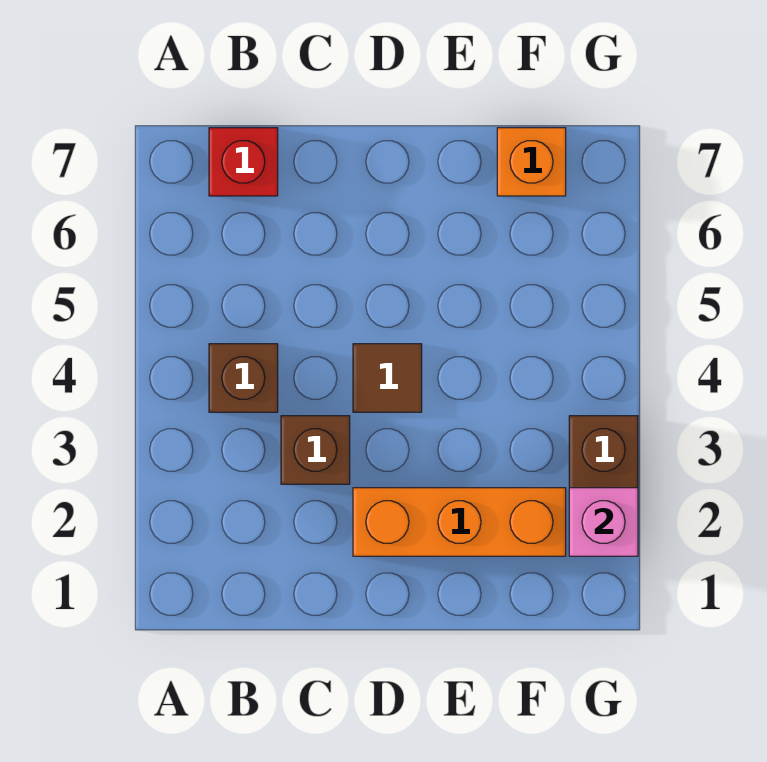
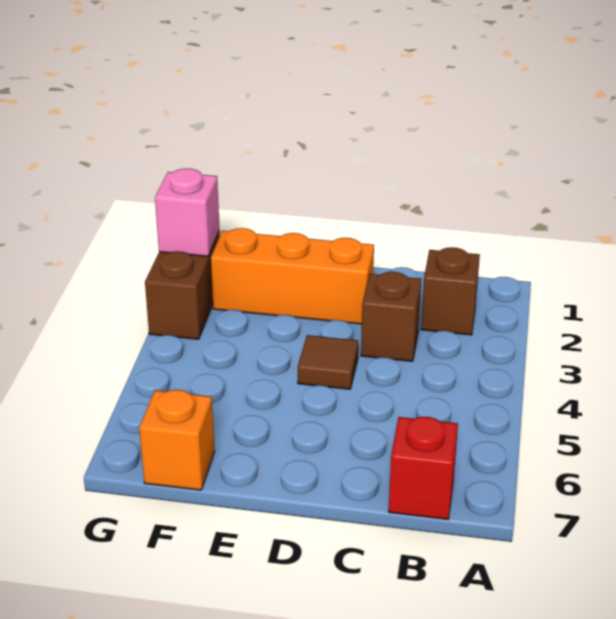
brown 1x1 brick [209,344,278,412] -> brown 1x1 brick moved to [421,247,480,335]

